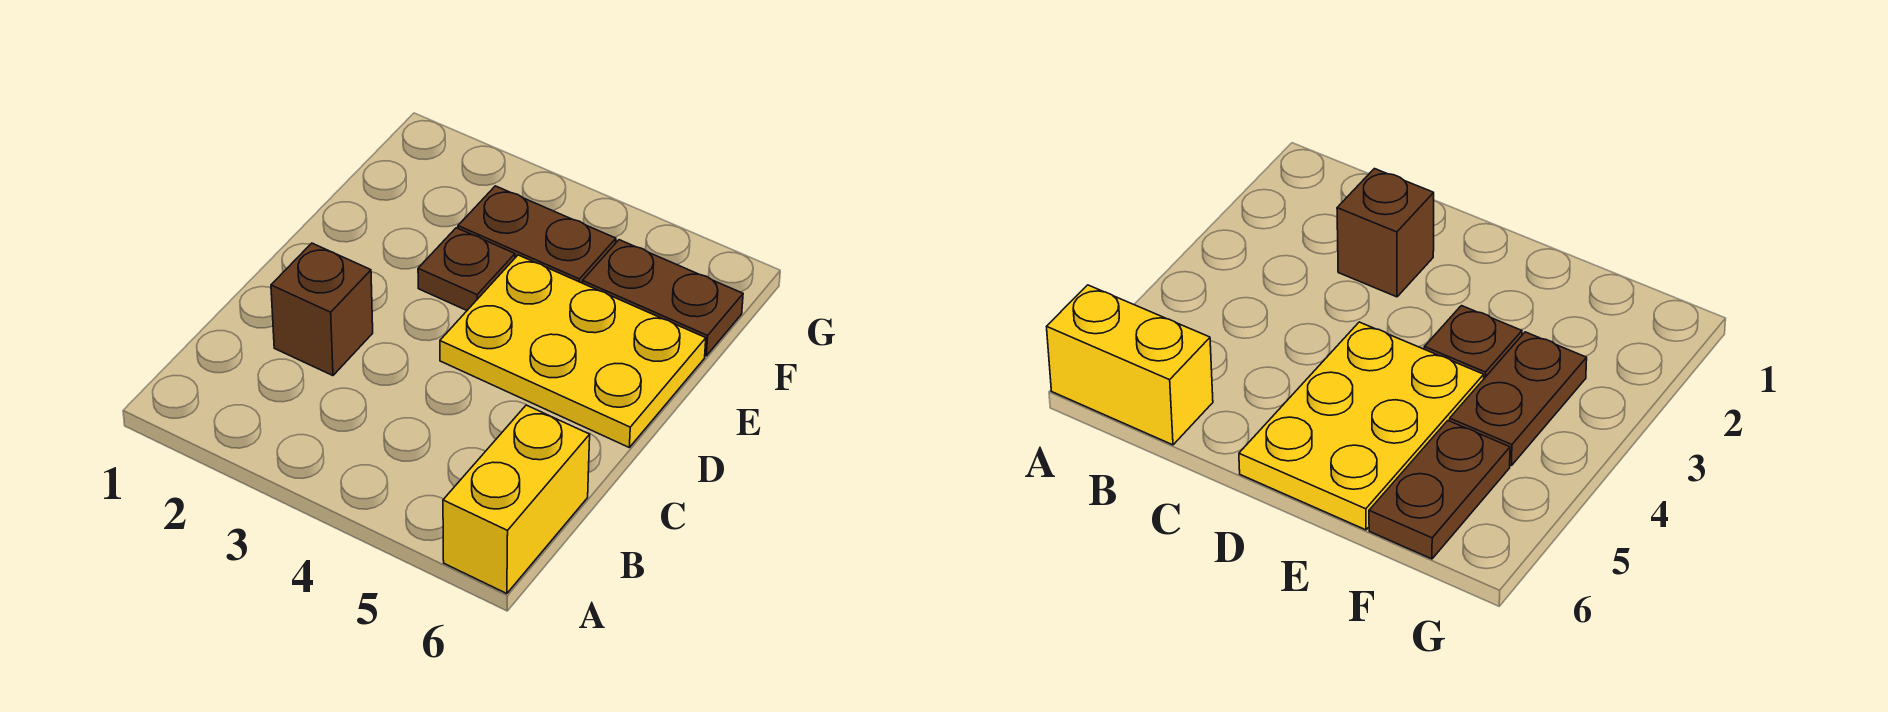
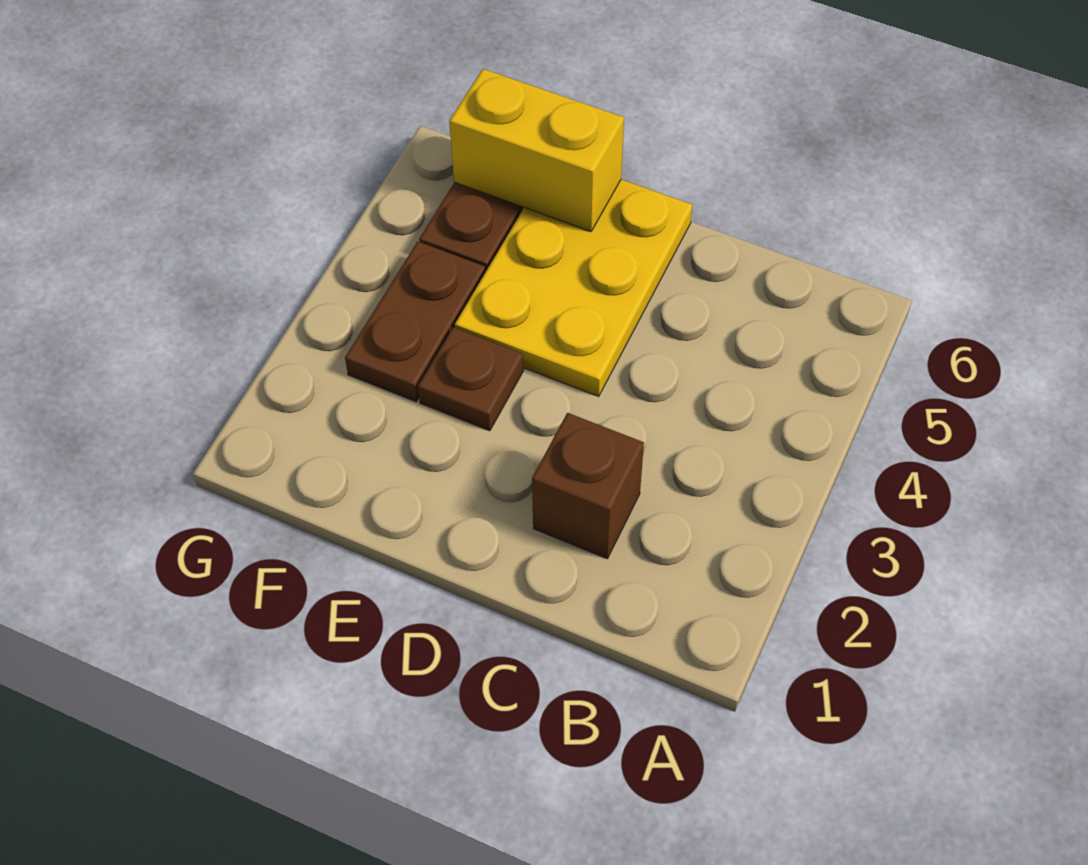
yellow 1x2 brick [443,405,590,594] -> yellow 1x2 brick moved to [449,69,624,231]

